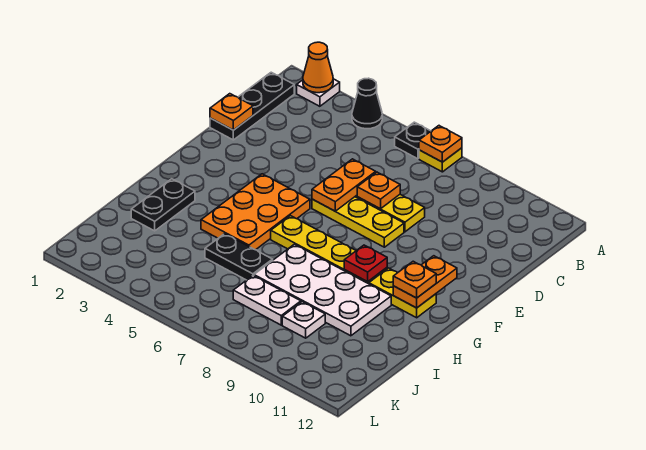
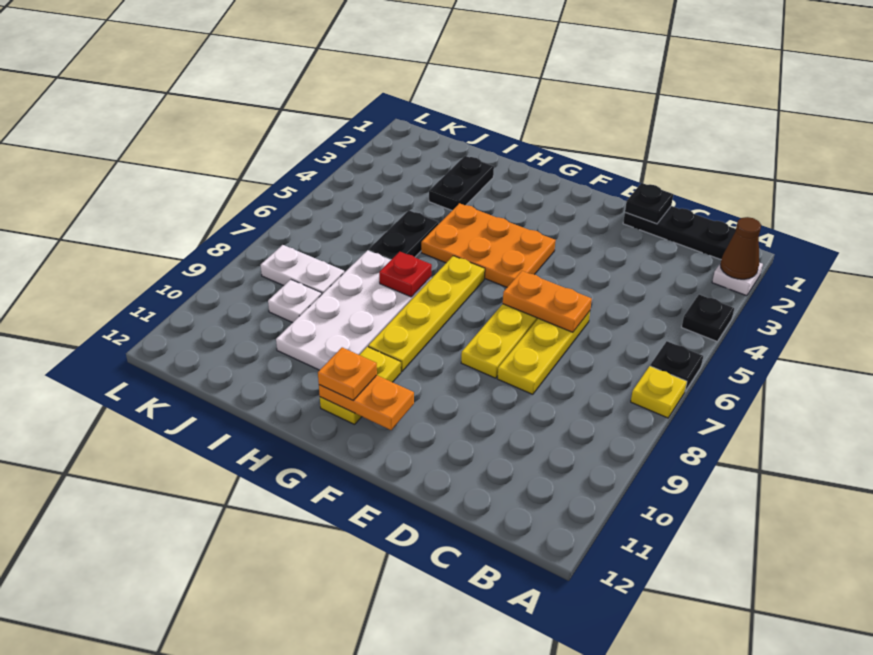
orange 1x1 cone [303,42,333,93] -> brown 1x1 cone [720,217,761,279]
black 1x1 cone [352,78,382,129] -> black 1x1 plate [682,295,734,341]
orange 1x1 plate [419,126,462,162] -> none
orange 1x1 plate [210,94,253,130] -> black 1x1 plate [625,183,673,224]
orange 1x1 plate [357,172,400,209] -> none
red 1x1 plate [344,245,387,282] -> red 1x1 plate moved to [379,252,432,297]
black 1x2 plate [131,179,195,231] -> black 1x2 plate turned to [429,156,494,210]
white 1x2 plate [233,276,301,325] -> white 1x2 plate turned to [260,245,344,294]

